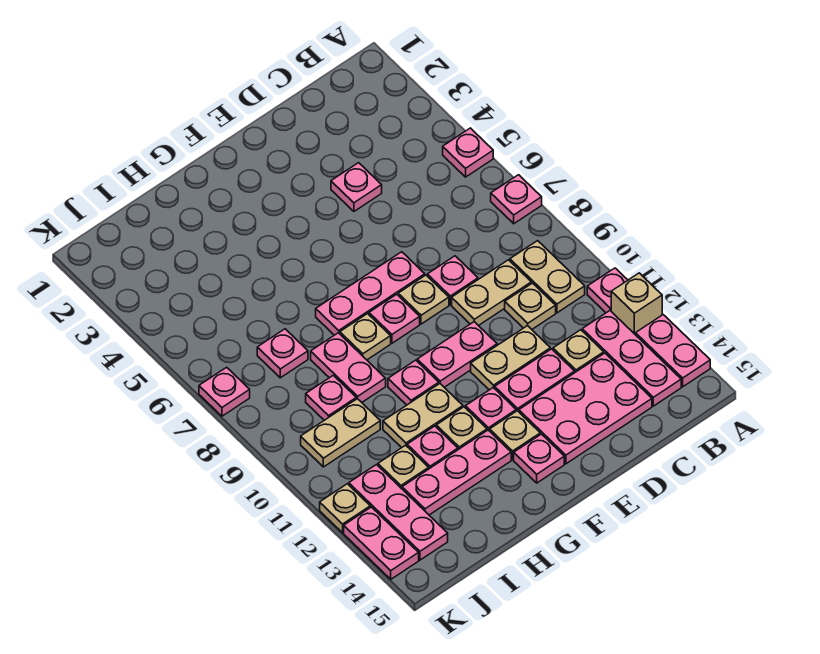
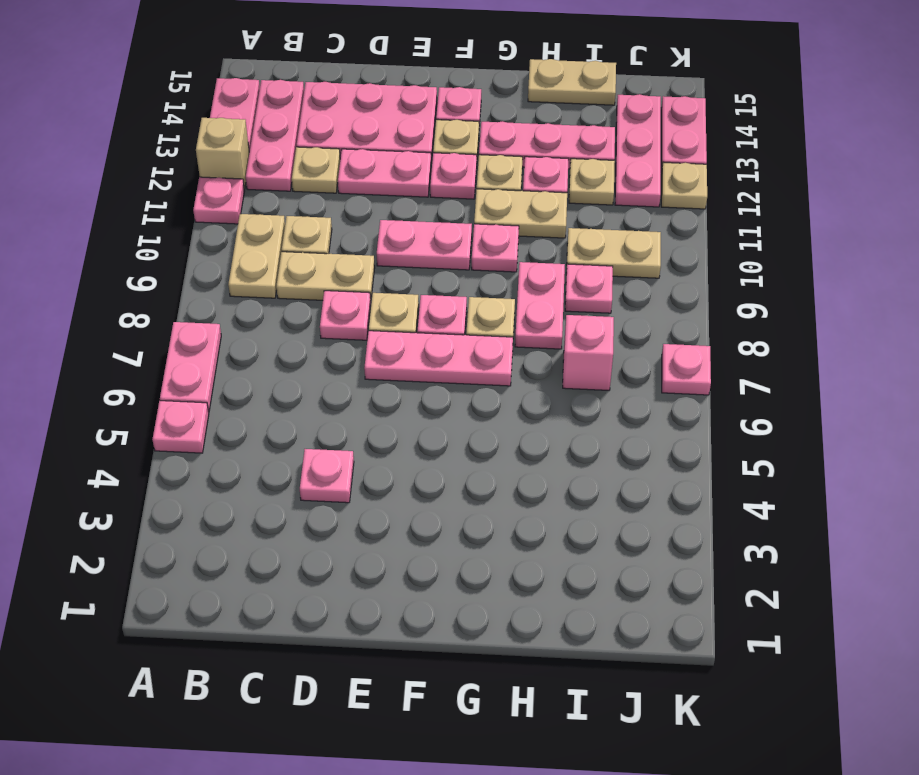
pink 1x1 plate [491,175,542,224] -> pink 1x2 plate [160,322,221,412]
tan 1x2 plate [471,326,550,390] -> tan 1x2 plate moved to [528,59,616,105]
pink 1x1 plate [257,329,308,378] -> pink 1x1 brick [563,315,614,390]

